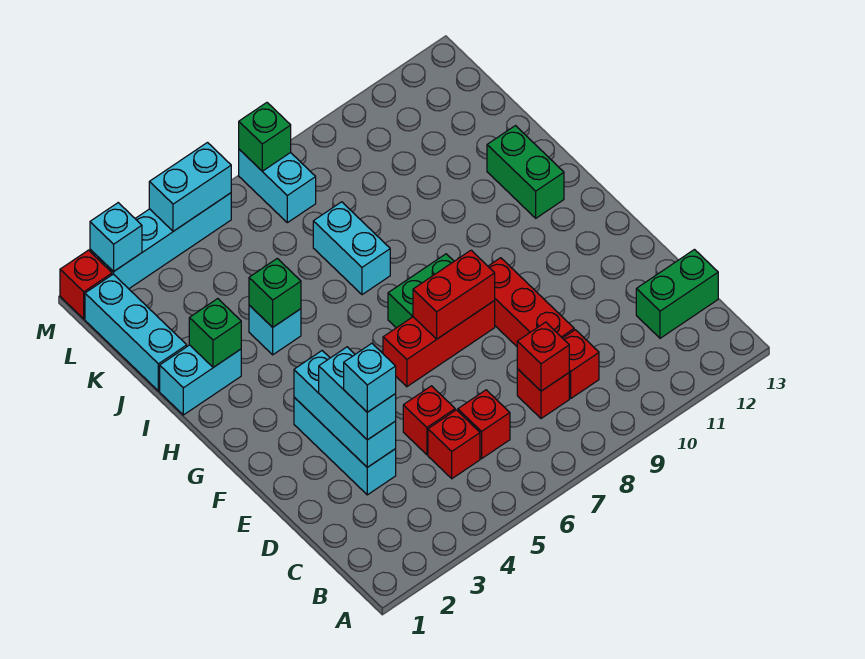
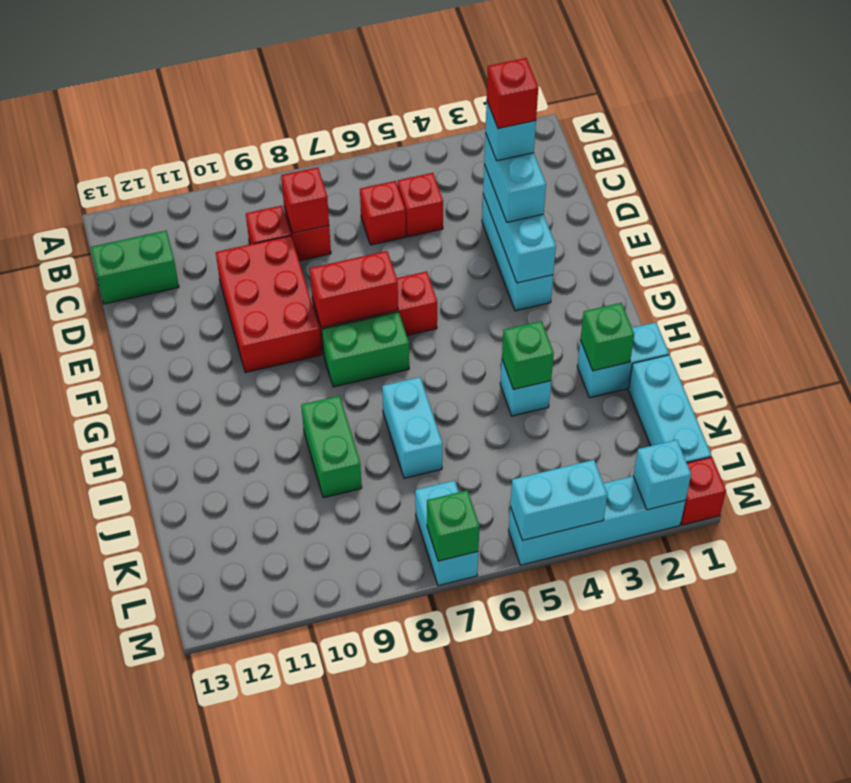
red 1x1 brick [403,386,455,455] -> red 1x1 brick moved to [487,58,538,129]
red 1x3 brick [488,258,574,346] -> red 2x3 brick [216,236,321,373]
green 1x2 brick [487,126,564,218] -> green 1x2 brick moved to [301,396,362,498]

